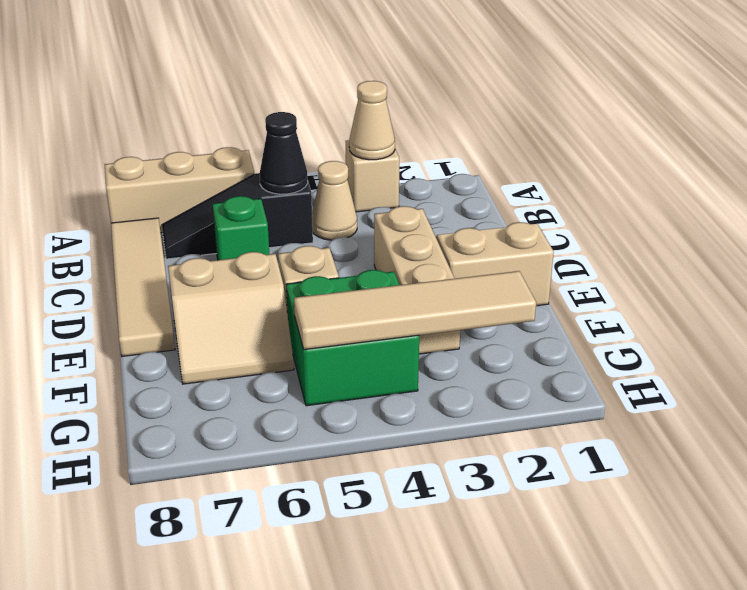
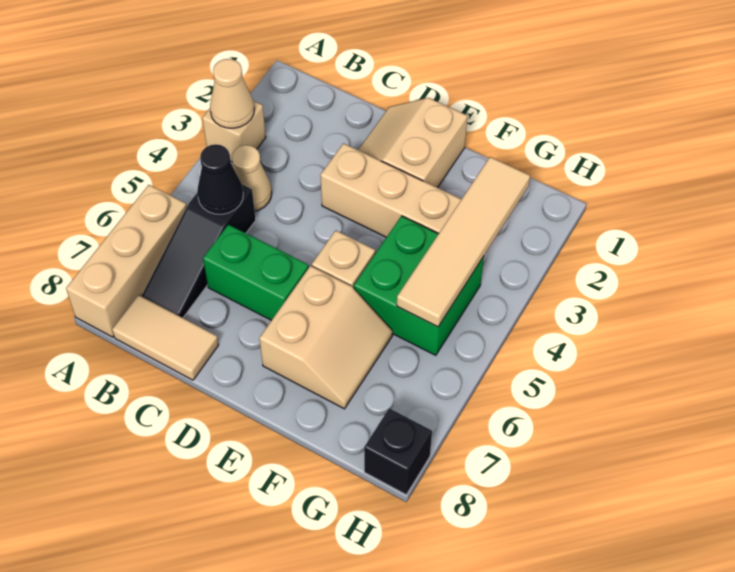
tan 1x4 tile [111,218,175,356] -> tan 1x2 tile [112,295,219,380]
green 1x1 brick [213,196,269,260] -> green 1x2 brick [203,225,309,320]
none -> black 1x1 brick [364,408,432,495]

